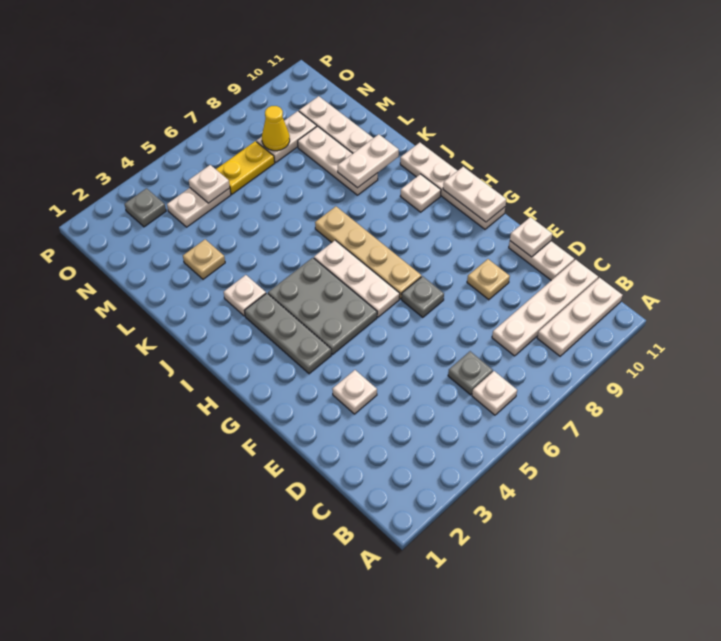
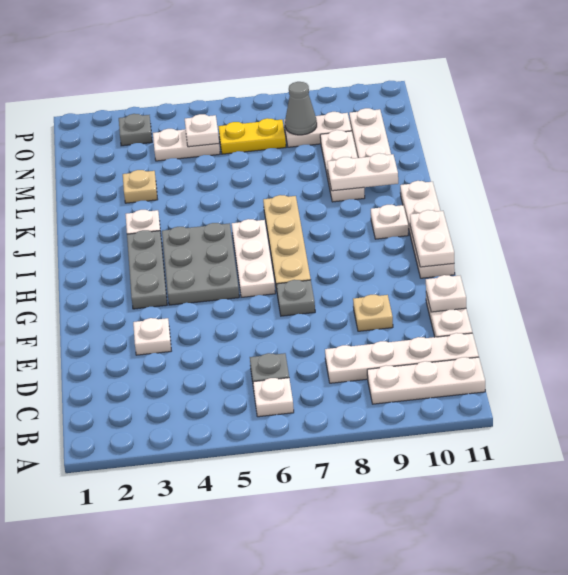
yellow 1x1 cone [262,106,290,151] -> grey 1x1 cone [285,82,317,135]

